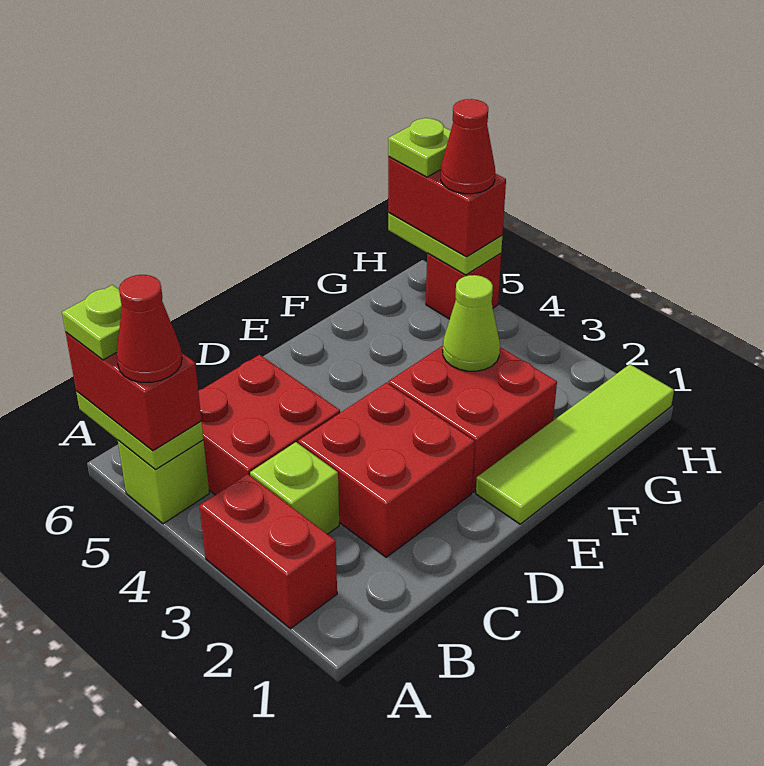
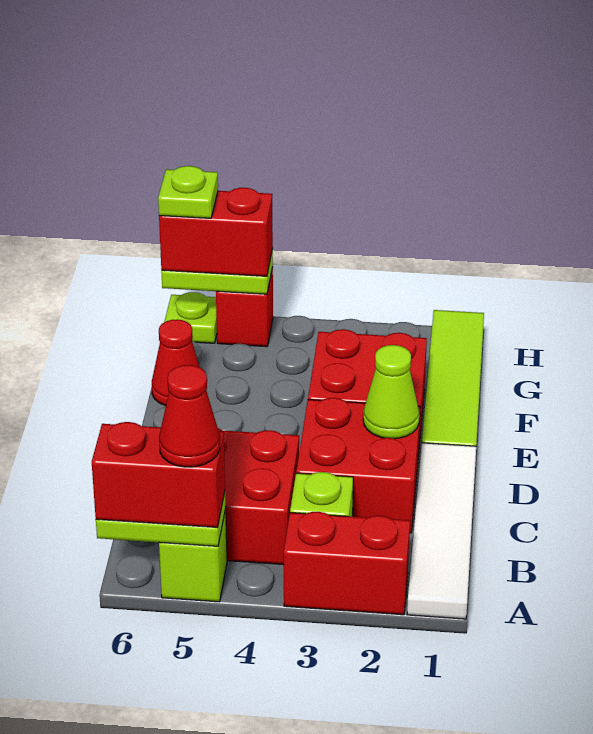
none -> white 1x4 tile [407,443,476,619]
lime 1x1 plate [62,285,122,360] -> lime 1x1 plate moved to [164,292,217,343]
lime 1x1 cone [443,275,500,371] -> lime 1x1 cone moved to [363,345,419,439]
red 1x1 cone [441,99,495,194] -> red 1x1 cone moved to [152,319,200,406]

